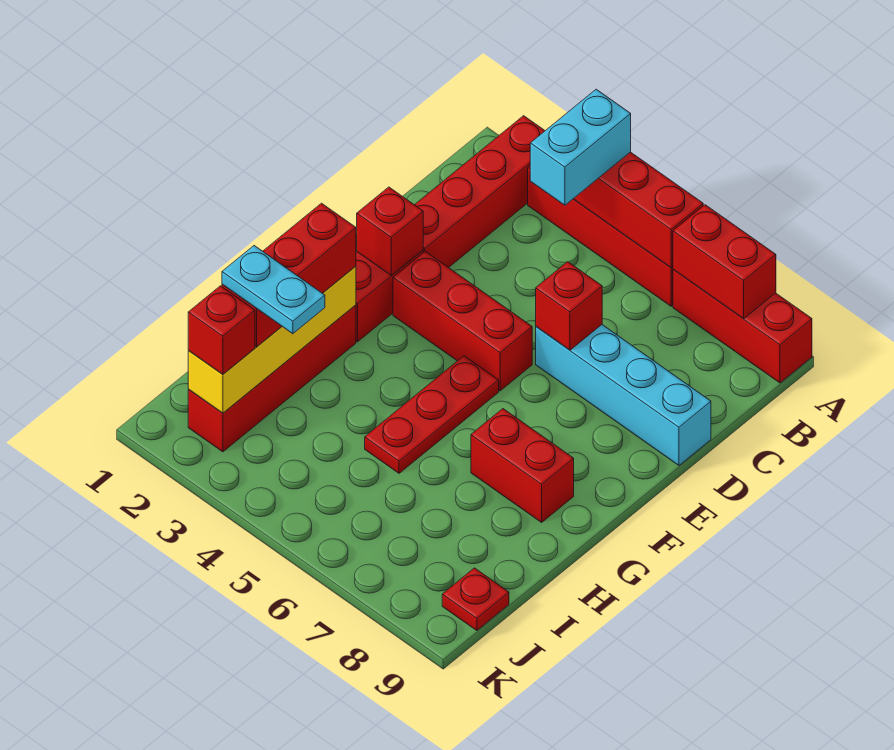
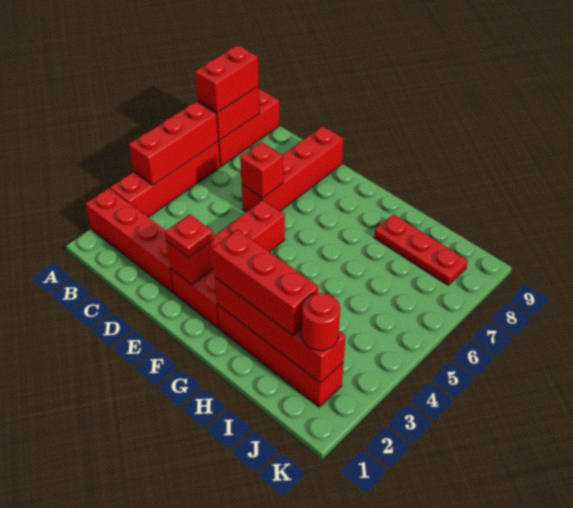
cyan 1x2 brick [530,89,631,205] -> none
cyan 1x4 brick [536,325,711,465] -> red 1x4 brick [242,126,343,212]
red 1x3 plate [365,356,499,473] -> red 1x3 plate moved to [374,214,468,285]
yellow 1x4 brick [188,266,356,413] -> red 1x4 brick [215,278,346,383]
red 1x2 brick [471,409,574,522] -> red 1x2 brick moved to [195,45,259,113]
cyan 1x2 plate [222,246,325,334] -> none
red 1x1 brick [188,286,255,374] -> red 1x1 round brick [302,293,340,351]
red 1x1 plate [442,568,509,631] -> red 1x1 plate moved to [165,214,213,258]

